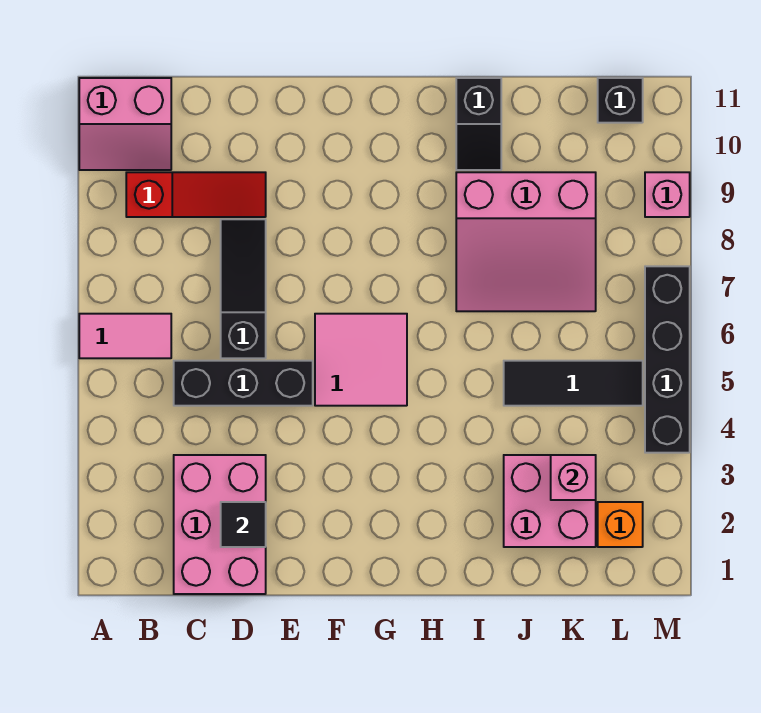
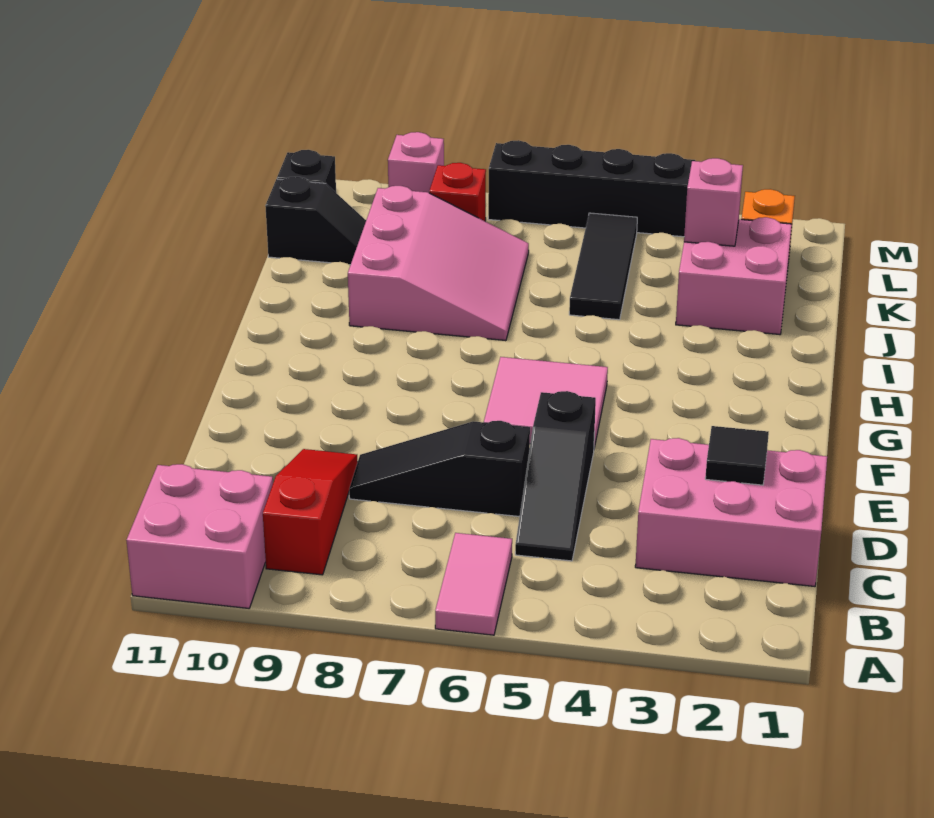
pink 2x2 slope [79,78,171,170] -> pink 2x2 brick [126,464,273,608]
black 1x3 brick [174,361,313,406] -> black 1x3 slope [515,391,596,561]
black 1x2 slope [456,78,501,170] -> black 1x2 slope moved to [265,177,366,265]
none -> red 1x1 brick [429,163,486,221]

